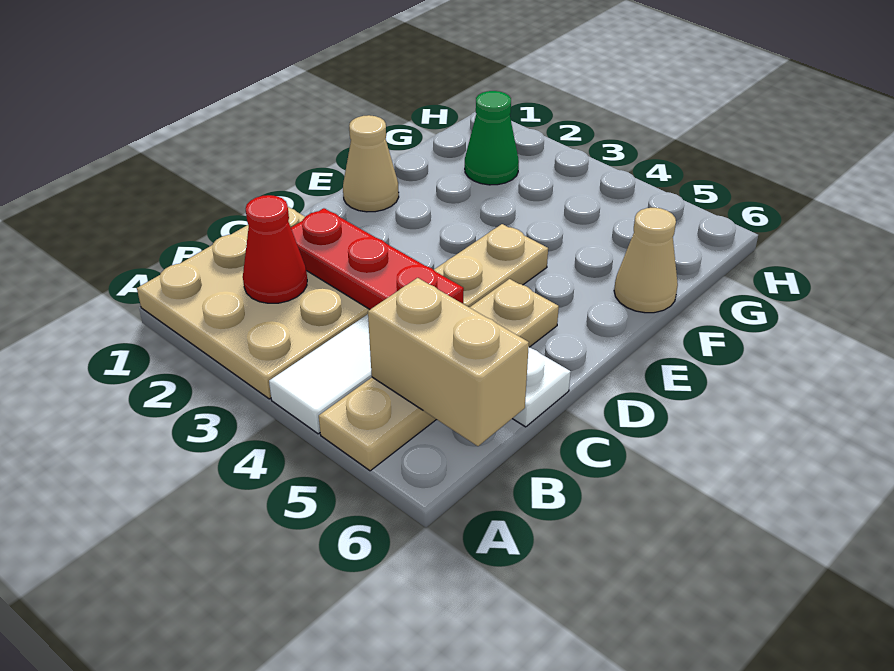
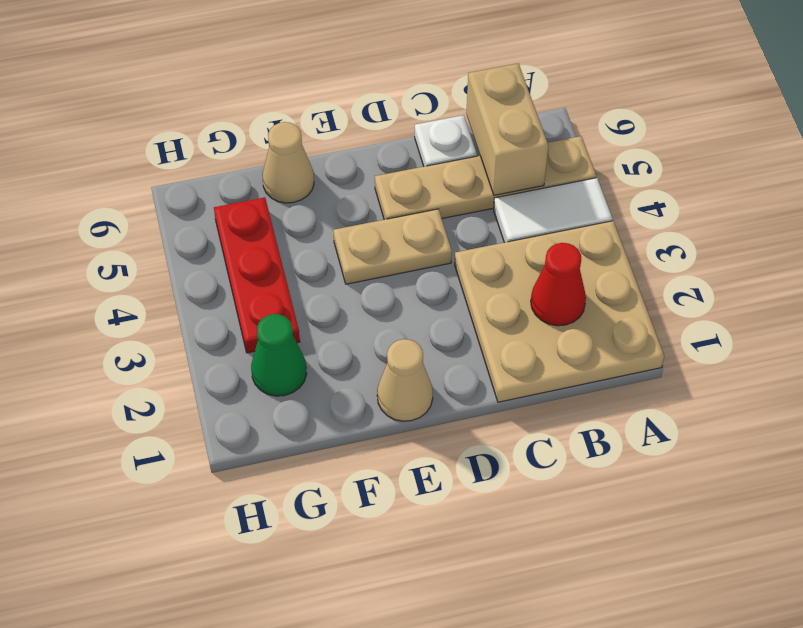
red 1x3 plate [291,208,464,309] -> red 1x3 plate moved to [214,197,300,353]

